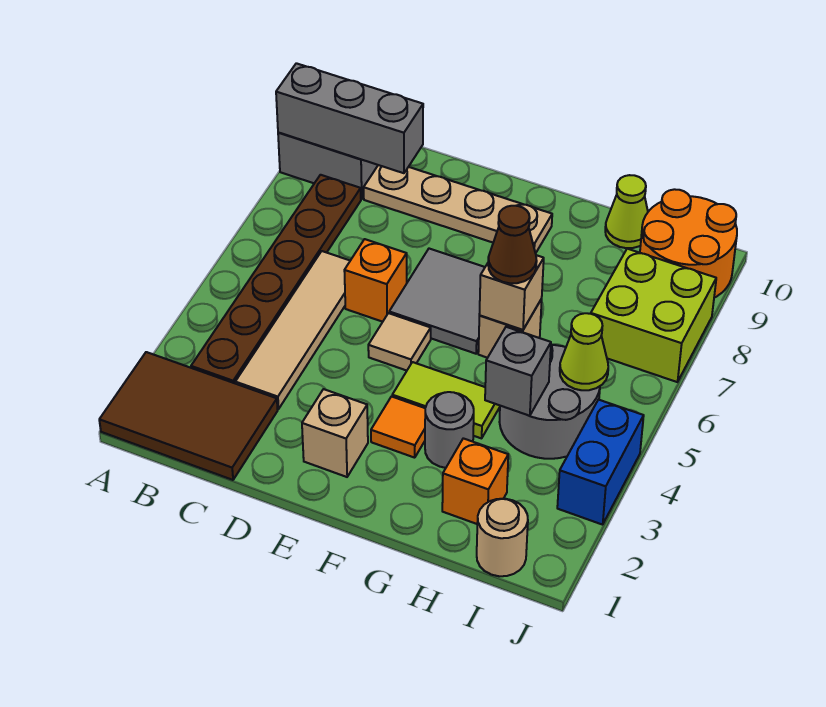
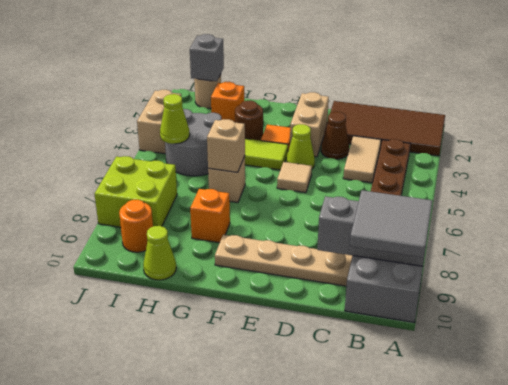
brown 2x3 tile [99,352,278,480] -> brown 2x4 tile [324,101,445,156]
tan 1x4 tile [235,251,350,409] -> tan 1x2 tile [343,136,381,183]
orange 1x1 brick [344,239,407,322] -> orange 1x1 brick moved to [190,189,230,243]
tan 1x1 brick [302,389,368,477] -> tan 1x2 brick [290,92,329,157]
none -> lime 1x1 cone [286,124,315,169]
grey 2x2 tile [389,249,485,354] -> grey 2x2 tile moved to [350,190,432,257]
grey 1x1 round brick [425,392,474,468] -> brown 1x1 round brick [235,100,263,141]
brown 1x1 cone [488,206,537,283] -> brown 1x1 cone moved to [321,112,349,159]
grey 1x1 brick [485,327,551,416] -> grey 1x1 brick moved to [190,34,224,81]
orange 2x2 round brick [640,189,737,298] -> orange 1x1 round brick [119,200,153,252]
blue 1x2 brick [557,400,644,525] -> tan 1x2 brick [137,90,181,154]

